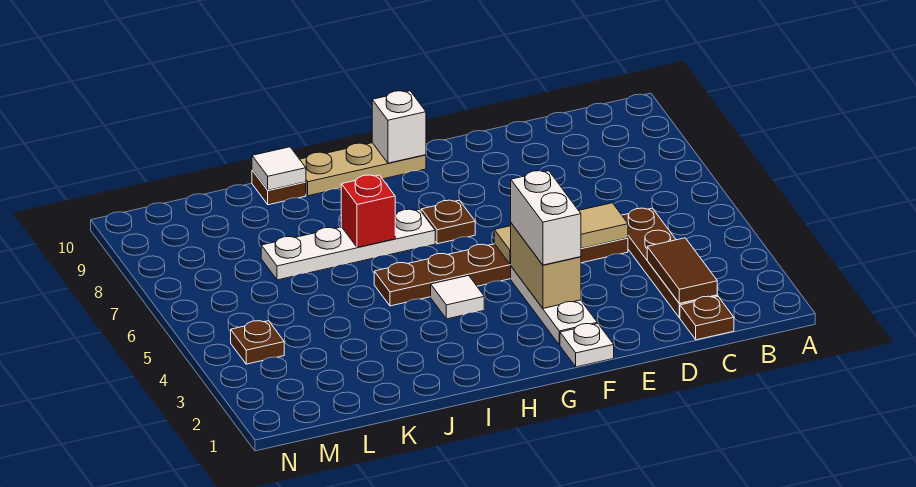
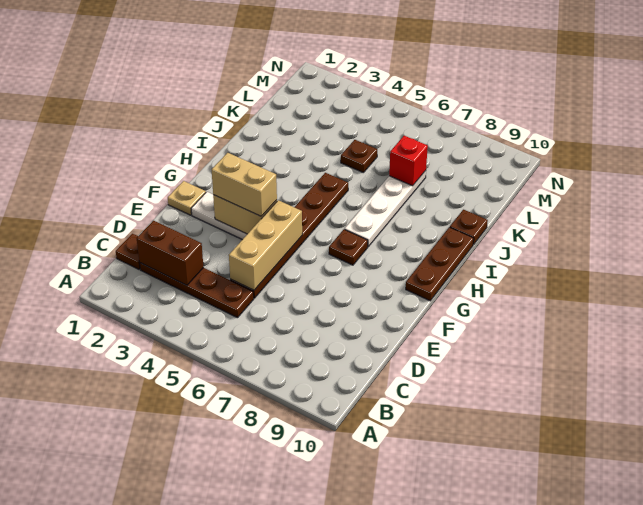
brown 1x2 tile [647,238,717,303] -> brown 1x2 brick [137,221,203,285]
tan 1x3 tile [494,203,628,264] -> tan 1x3 brick [229,200,302,290]
white 1x1 plate [560,324,614,367] -> tan 1x1 plate [168,181,206,215]
white 1x2 brick [511,171,581,265] -> tan 1x2 brick [212,153,277,216]
tan 1x3 plate [300,143,426,196] -> brown 1x3 plate [406,227,474,301]
white 1x1 brick [372,91,426,163] -> none
white 1x1 tile [431,276,484,319] -> none
red 1x1 brick [341,175,395,247] -> red 1x1 brick moved to [389,136,428,186]
white 1x1 tile [252,147,306,190] -> none
brown 1x1 plate [231,321,284,364] -> brown 1x1 plate moved to [341,140,377,173]

